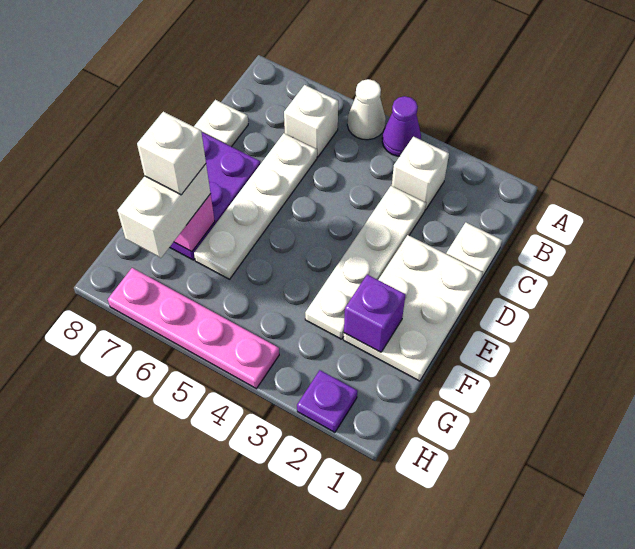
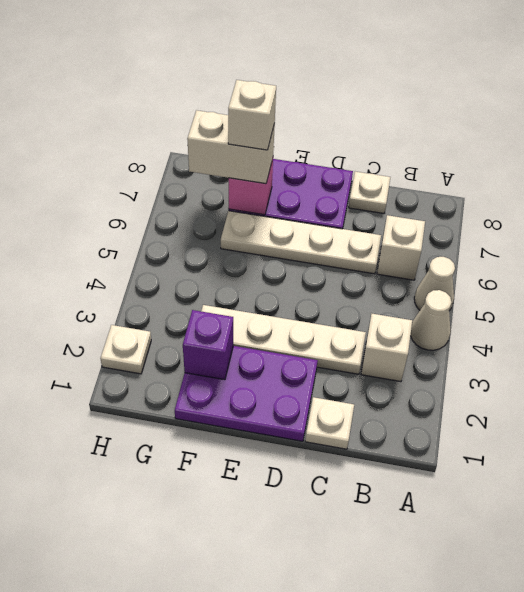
purple 1x1 cone [382,96,421,156] -> white 1x1 cone [410,290,452,350]
white 2x3 plate [343,235,483,381] -> purple 2x3 plate [175,346,318,441]
purple 1x1 plate [297,370,357,432] -> white 1x1 plate [100,325,151,374]
pink 1x4 plate [108,268,279,389] -> none

